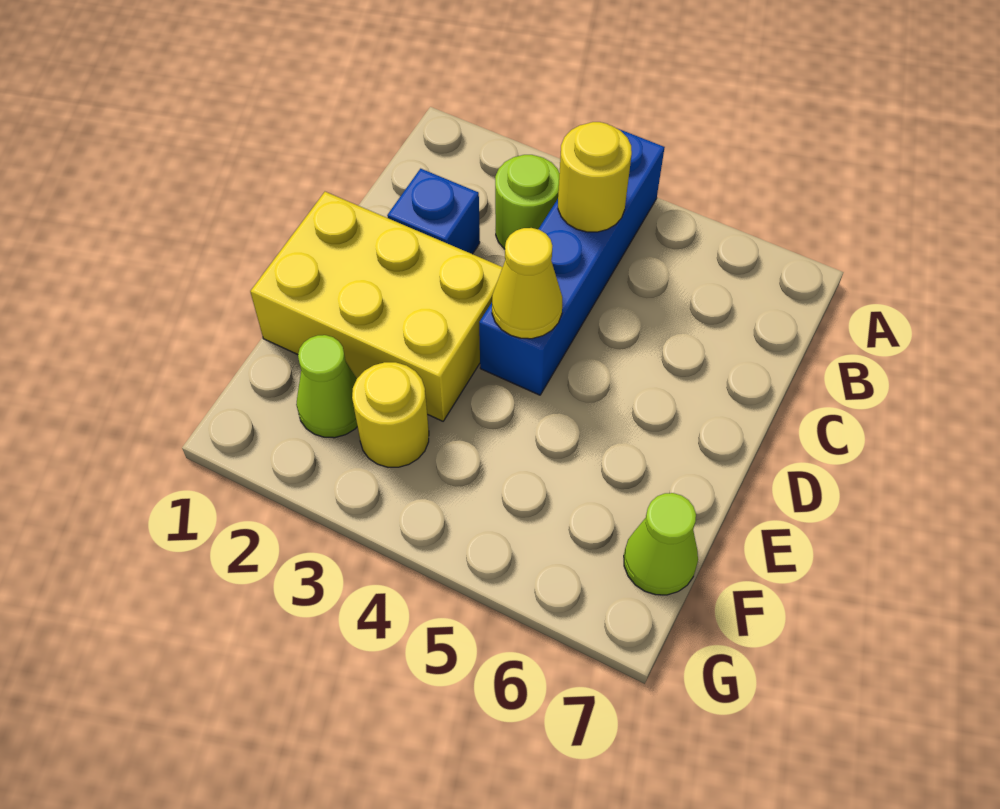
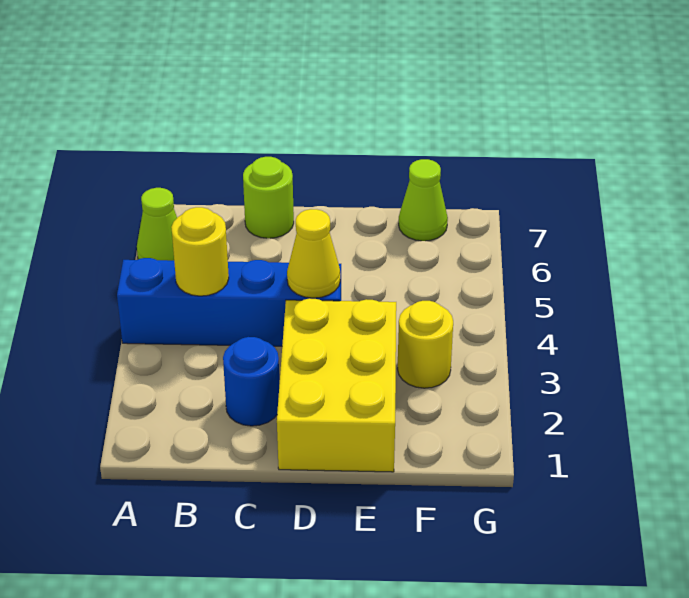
lime 1x1 round brick [495,155,560,249] -> lime 1x1 round brick moved to [243,157,294,238]
blue 1x1 brick [387,169,480,254] -> blue 1x1 round brick [223,337,280,426]
lime 1x1 cone [296,335,357,438] -> lime 1x1 cone moved to [137,188,177,261]

